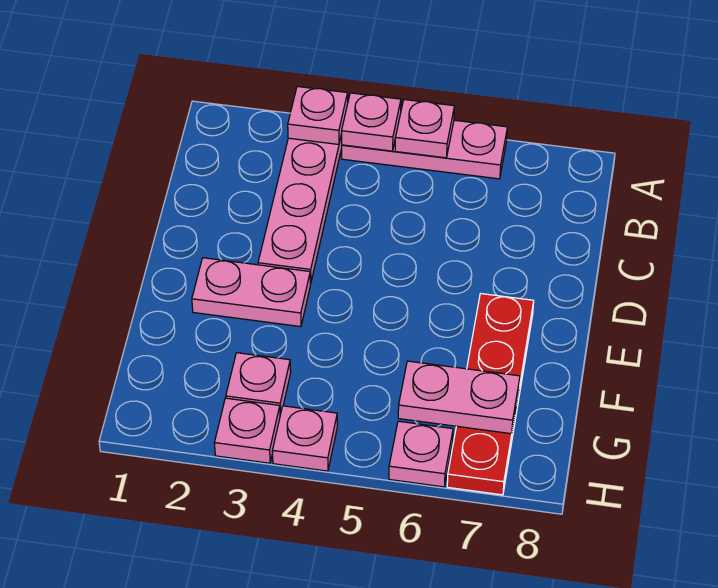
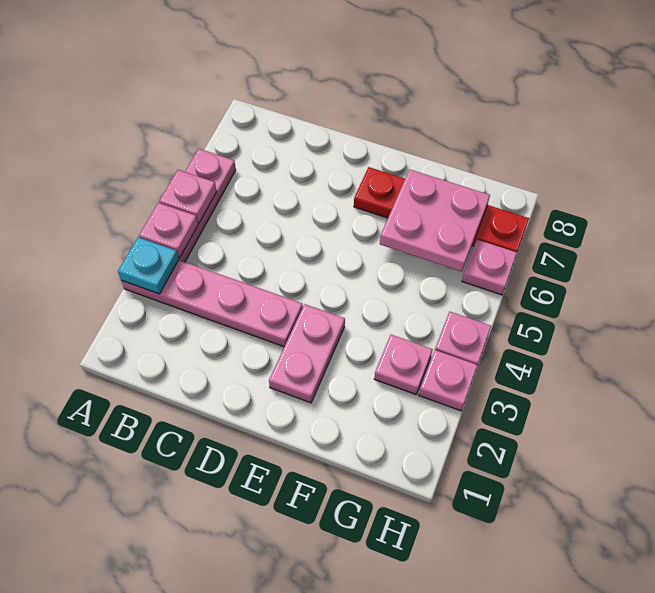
pink 1x1 plate [288,86,348,144] -> cyan 1x1 plate [118,237,179,294]
pink 1x2 plate [398,361,520,434] -> pink 2x2 plate [380,170,490,272]

